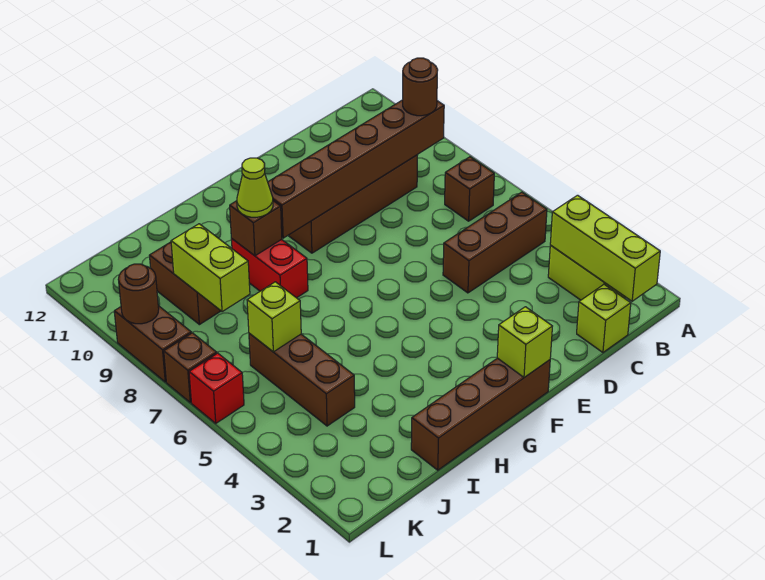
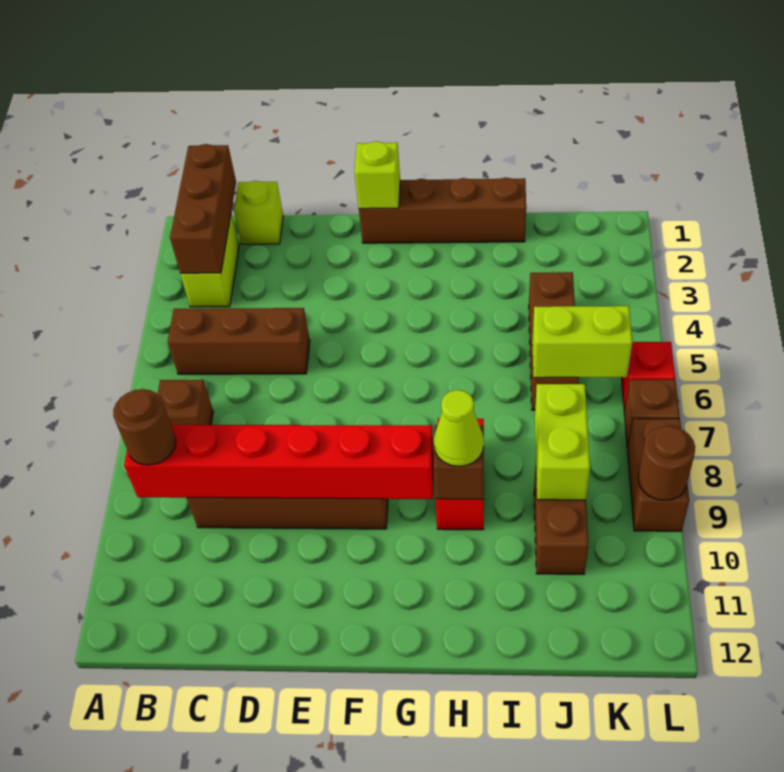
lime 1x3 brick [550,195,660,301] -> brown 1x3 brick [170,144,236,273]
brown 1x6 brick [268,100,444,238] -> red 1x6 brick [124,425,434,499]
lime 1x1 brick [247,282,301,352] -> lime 1x2 brick [532,306,632,378]

